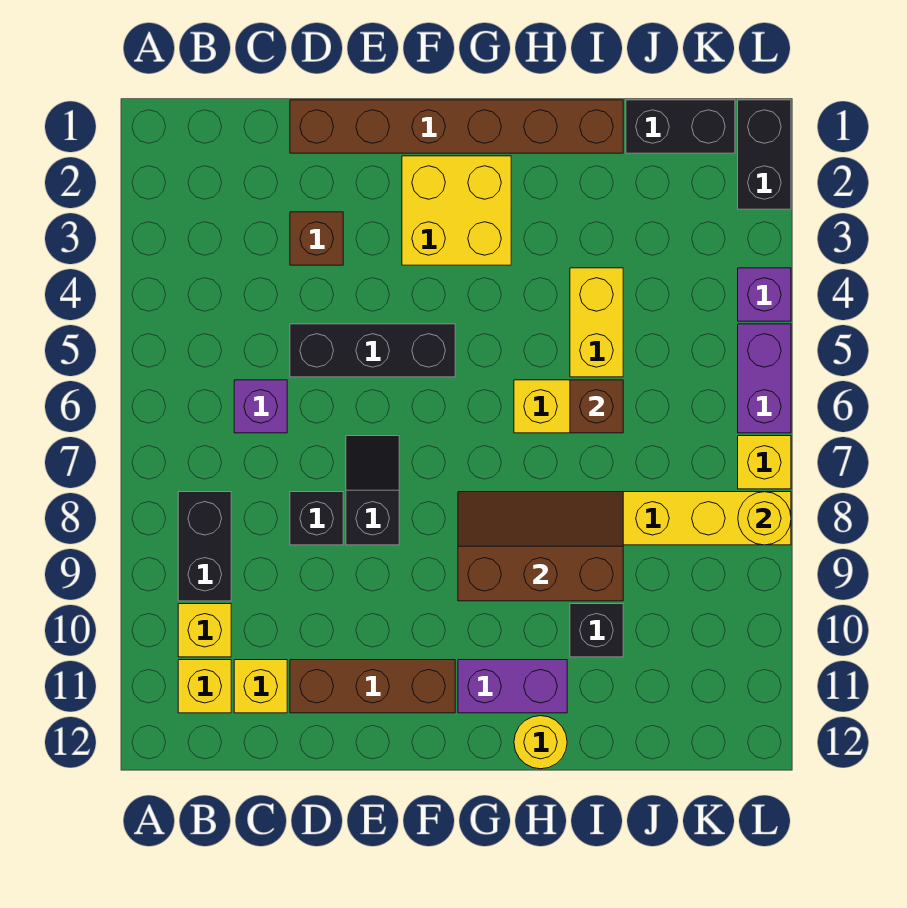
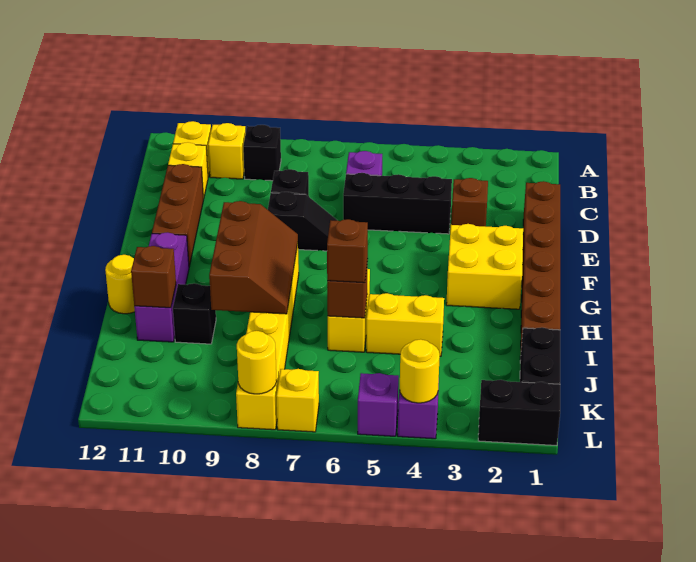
black 1x2 brick [178,492,231,601] -> black 1x1 brick [243,125,281,181]
black 1x3 brick [290,324,455,377] -> black 1x3 brick turned to [343,173,452,234]
purple 1x2 brick [458,660,567,713] -> purple 1x3 brick [134,232,189,342]
none -> brown 1x1 brick [327,219,368,283]
none -> brown 1x1 brick [131,246,176,308]
none -> yellow 1x1 round brick [400,339,440,403]
purple 1x2 brick [738,324,791,433] -> purple 1x1 brick [358,373,399,436]

